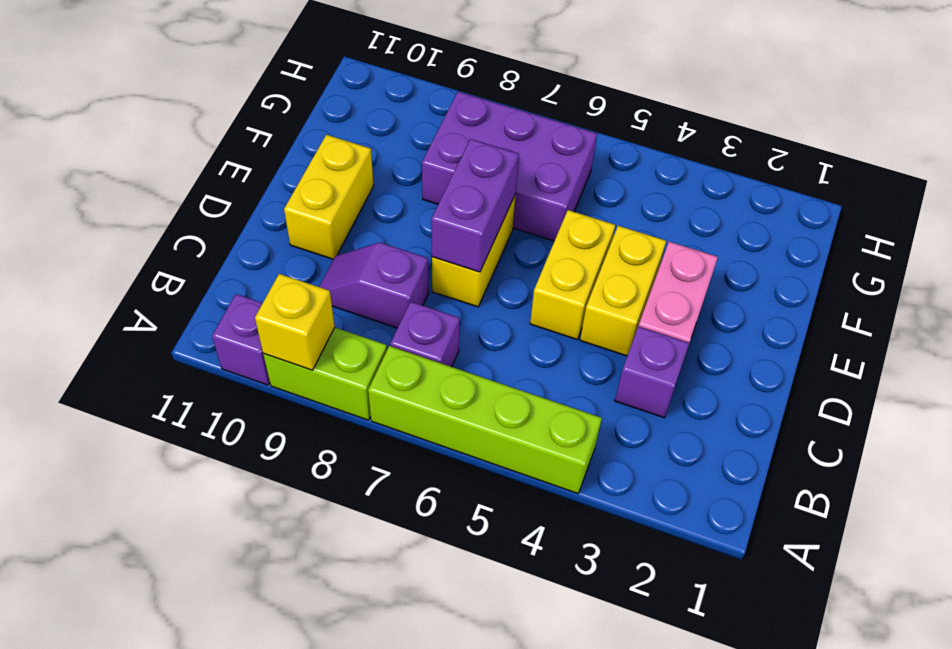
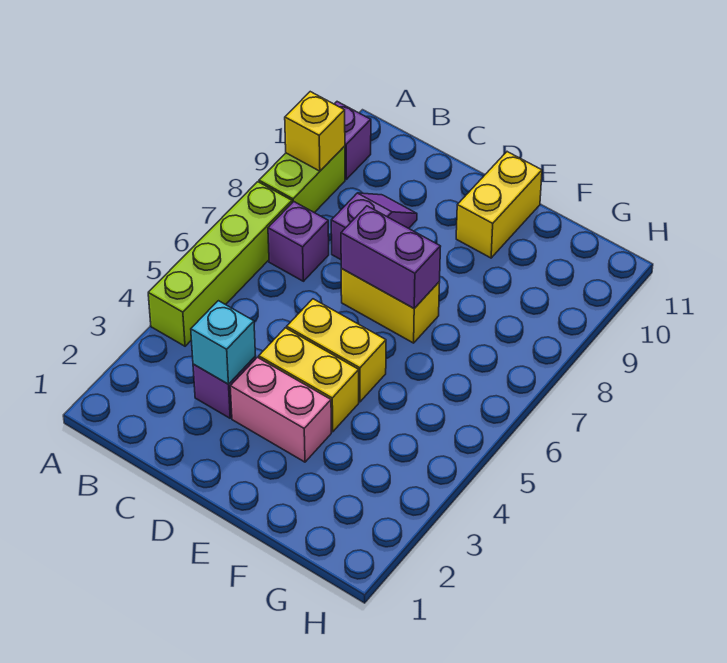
none -> cyan 1x1 brick [191,301,256,384]
yellow 1x2 brick [284,135,374,259] -> yellow 1x2 brick turned to [456,152,542,258]
purple 2x3 brick [422,92,597,241] -> none

